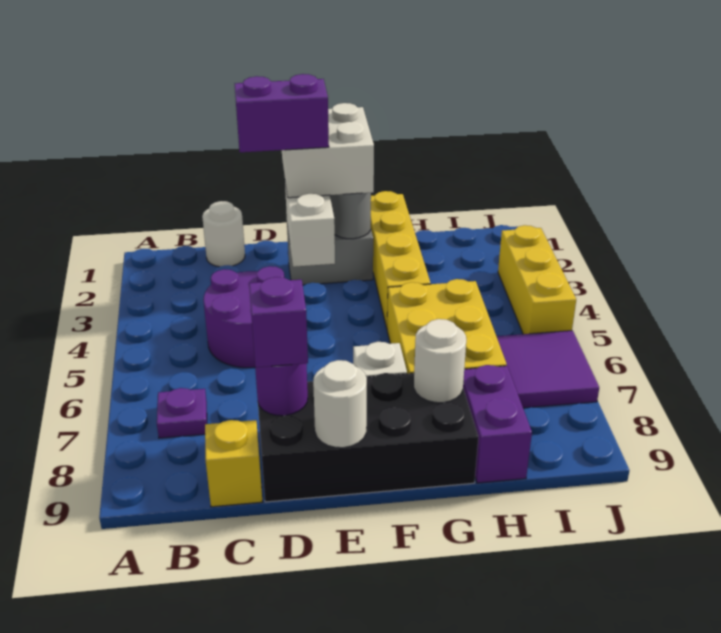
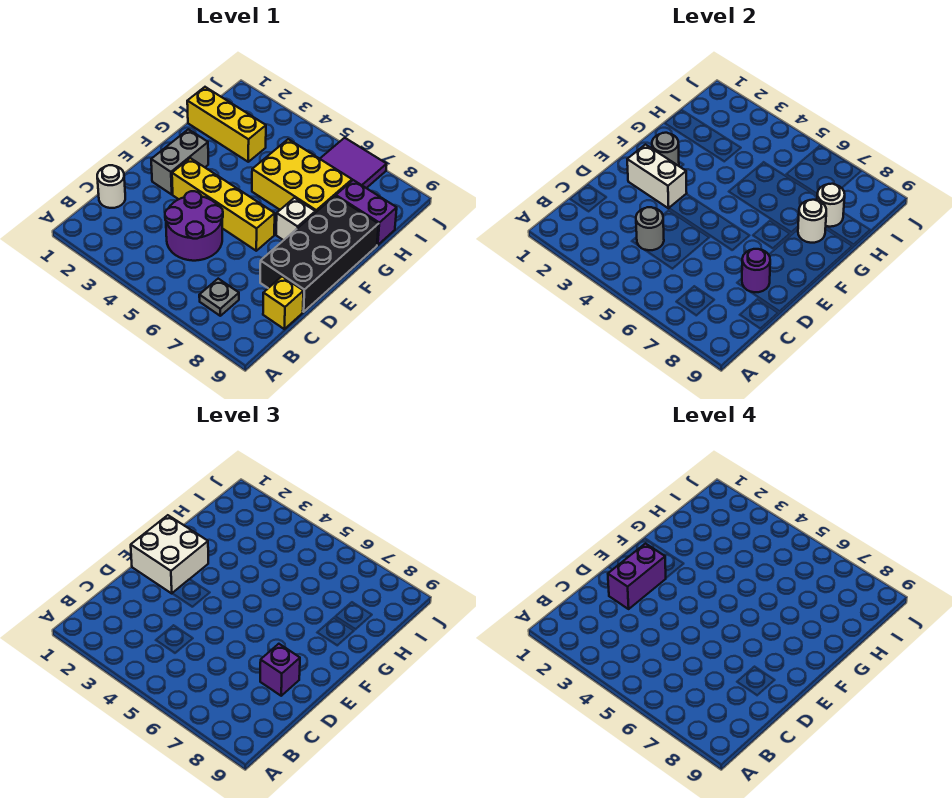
purple 1x1 plate [157,388,207,438] -> grey 1x1 plate [199,279,239,316]
none -> grey 1x1 round brick [636,207,664,250]
white 1x1 round brick [313,360,367,448] -> white 1x1 round brick moved to [817,184,845,227]
yellow 1x4 brick [371,191,431,328] -> yellow 1x4 brick moved to [172,158,275,251]
yellow 1x3 brick [498,225,576,334] -> yellow 1x3 brick moved to [187,87,266,162]

